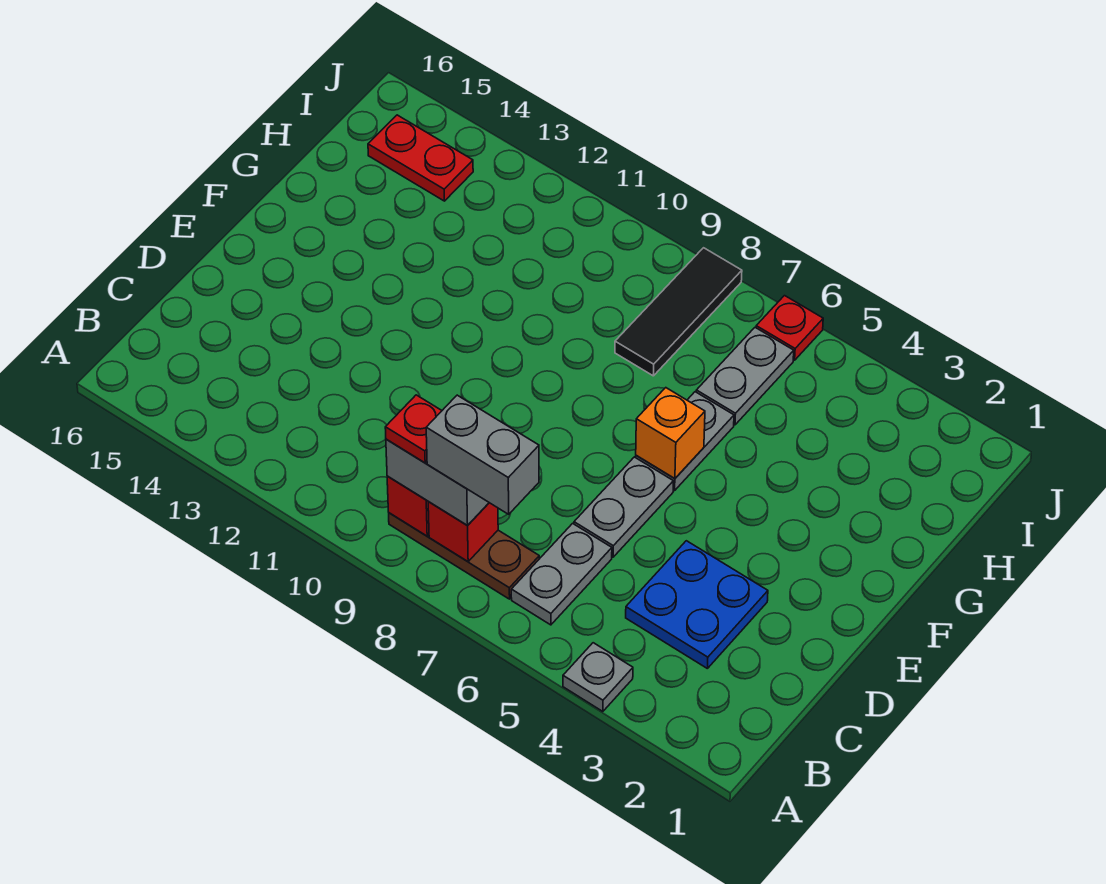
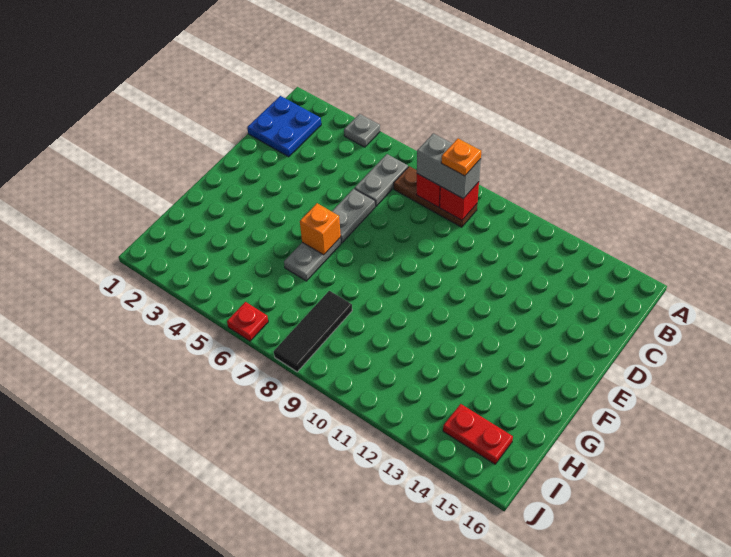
grey 1x2 brick [426,395,539,514] -> none
red 1x1 plate [385,395,442,463] -> orange 1x1 plate [441,139,481,176]
blue 2x2 plate [626,541,768,668] -> blue 2x2 plate moved to [247,96,321,157]
grey 1x2 plate [696,328,794,425] -> none

